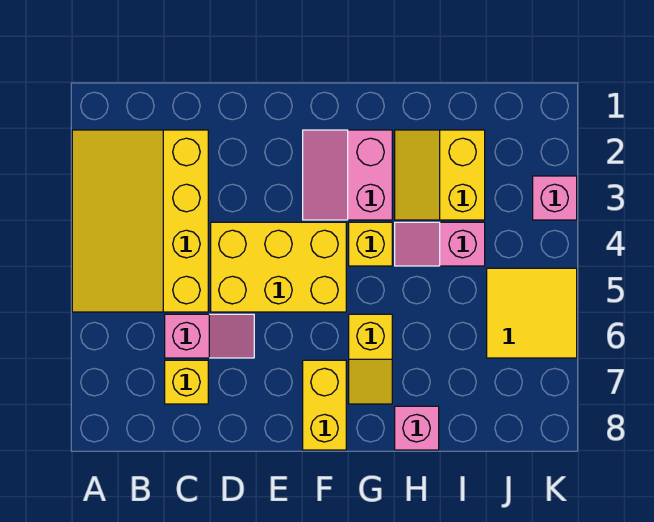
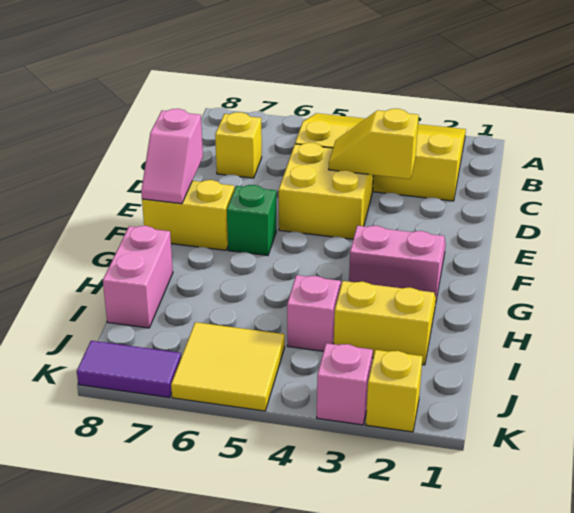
pink 1x2 slope [165,314,254,358] -> pink 1x2 slope moved to [141,109,203,204]
yellow 2x3 brick [211,222,346,312] -> yellow 2x2 brick [279,143,373,239]
none -> green 1x1 brick [227,185,276,256]
yellow 1x1 brick [349,222,392,266] -> yellow 1x1 brick moved to [366,350,423,432]
yellow 1x2 slope [349,314,392,404] -> yellow 1x2 slope moved to [329,109,419,179]
pink 1x1 brick [395,406,439,450] -> pink 1x2 brick [103,226,173,328]
none -> purple 1x2 tile [77,341,181,398]

